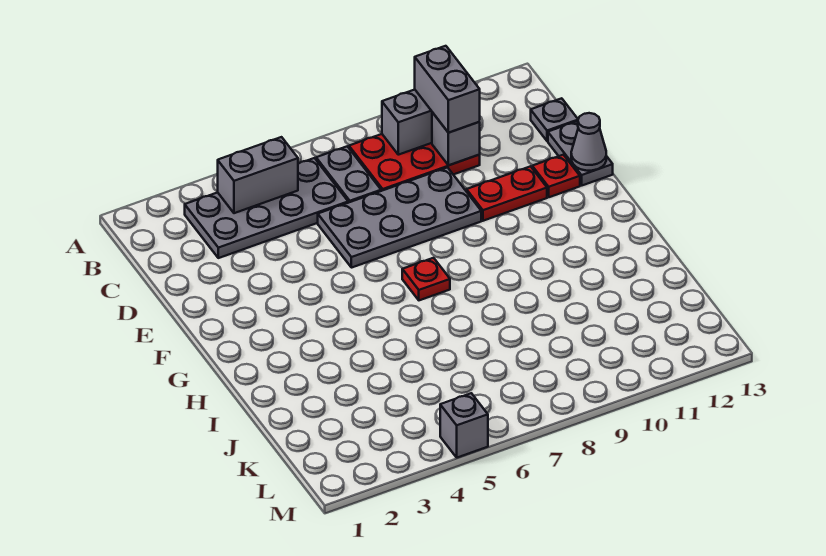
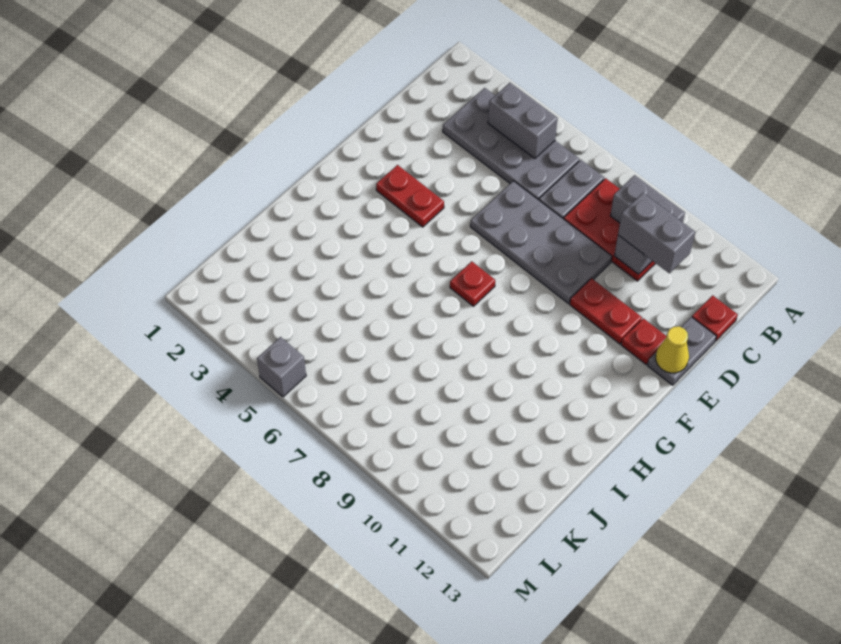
grey 1x2 brick [415,46,480,133] -> grey 1x2 brick turned to [618,193,695,274]
grey 1x1 plate [531,98,578,141] -> red 1x1 plate [692,295,738,341]
grey 1x1 cone [571,113,606,171] -> yellow 1x1 cone [656,326,689,373]
none -> red 1x2 plate [376,165,444,227]

